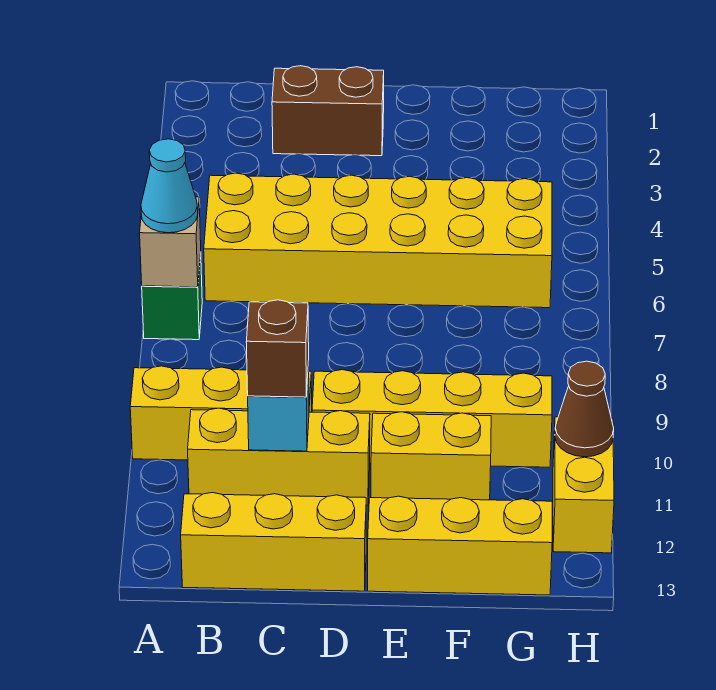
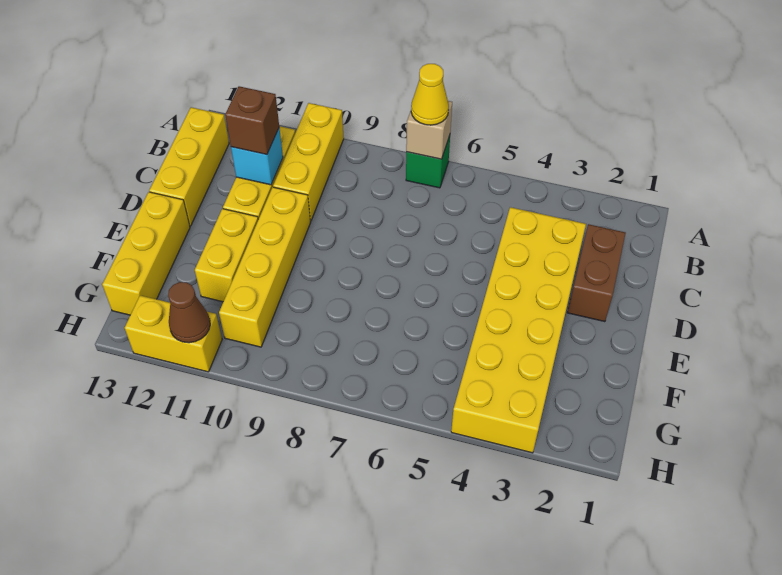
cyan 1x1 cone [141,139,198,233] -> yellow 1x1 cone [411,64,449,125]
yellow 2x6 brick [204,173,552,308] -> yellow 2x6 brick moved to [451,207,586,453]

